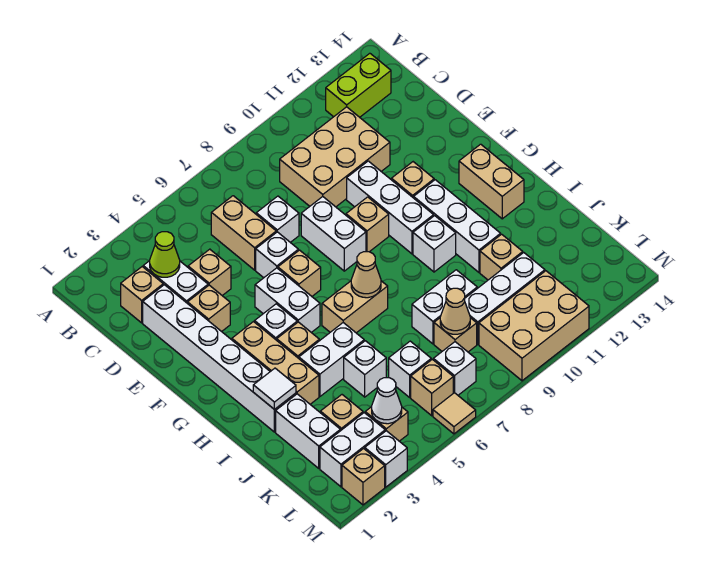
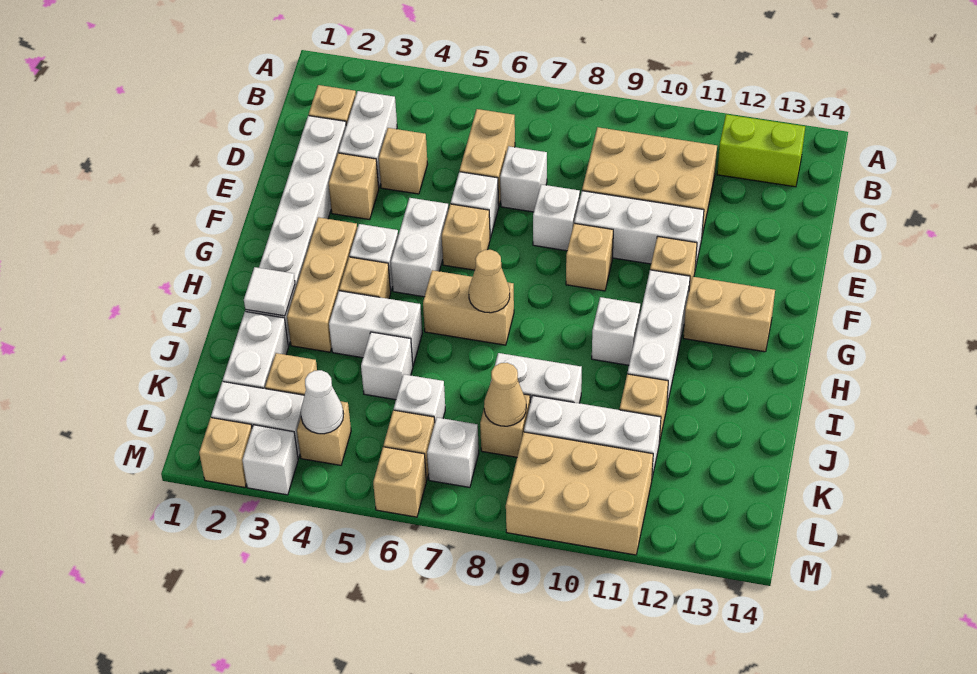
lime 1x1 cone [150,232,180,277] -> none
white 1x2 brick [301,197,366,271] -> white 1x1 brick [533,184,580,251]
white 1x3 brick [347,161,434,254] -> white 1x3 brick turned to [574,191,704,269]
tan 1x2 brick [459,144,524,219] -> tan 1x2 brick turned to [683,277,775,352]
tan 1x1 tile [433,393,476,434] -> tan 1x1 brick [373,447,426,517]

